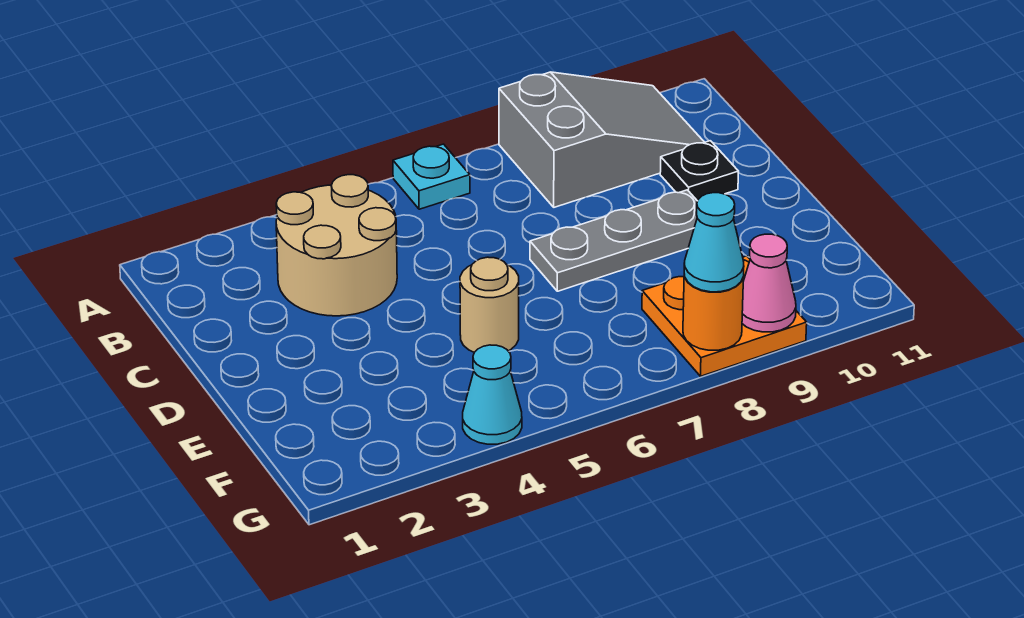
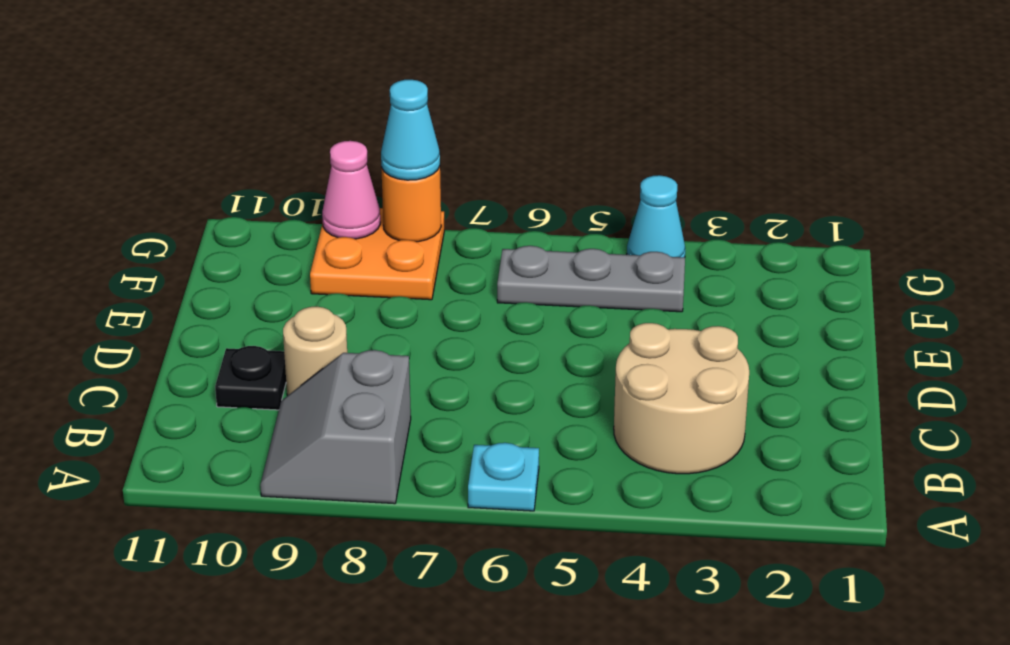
grey 2x3 slope [499,72,704,207] -> grey 2x2 slope [260,350,411,504]
grey 1x3 plate [530,190,697,291] -> grey 1x3 plate moved to [497,246,685,312]
tan 1x1 round brick [460,257,519,352] -> tan 1x1 round brick moved to [283,307,347,396]

